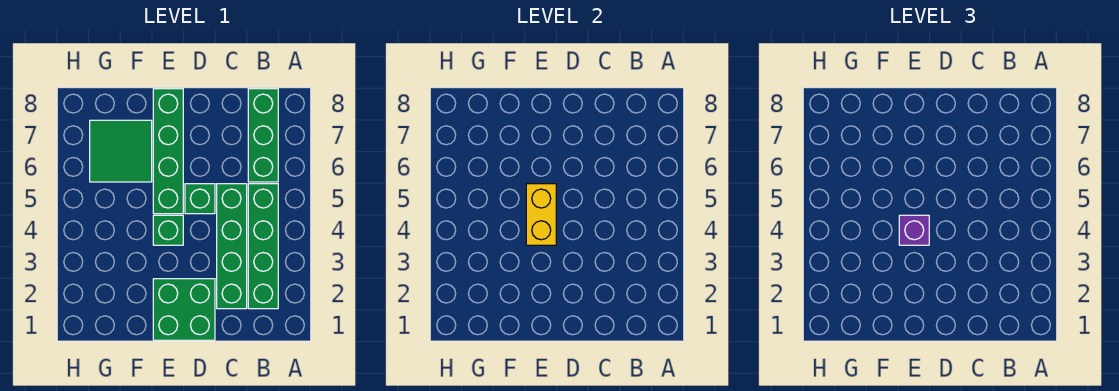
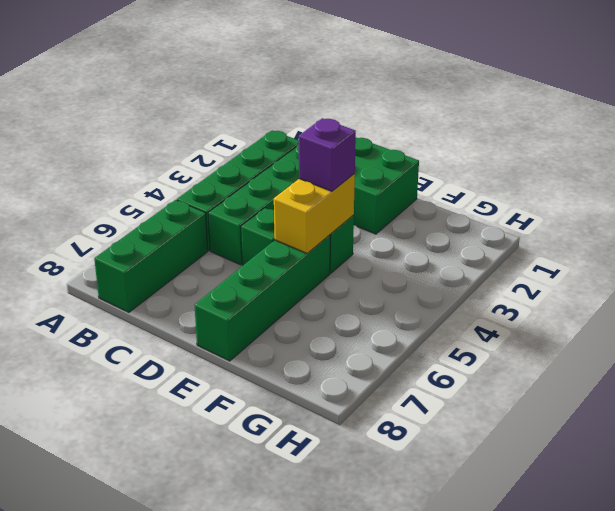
green 2x2 tile [90,120,152,182] -> none

